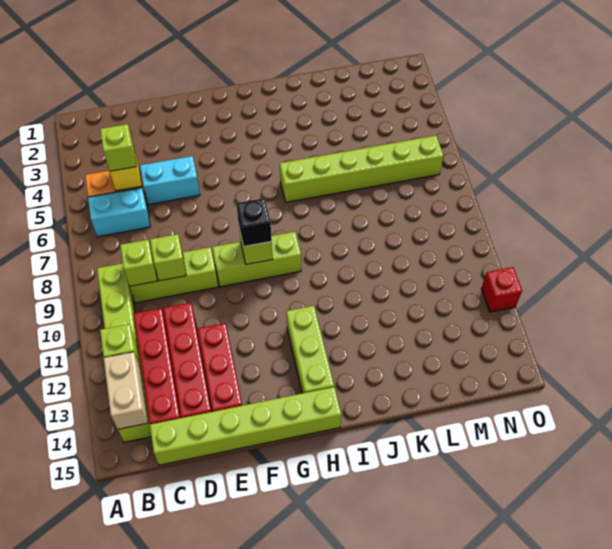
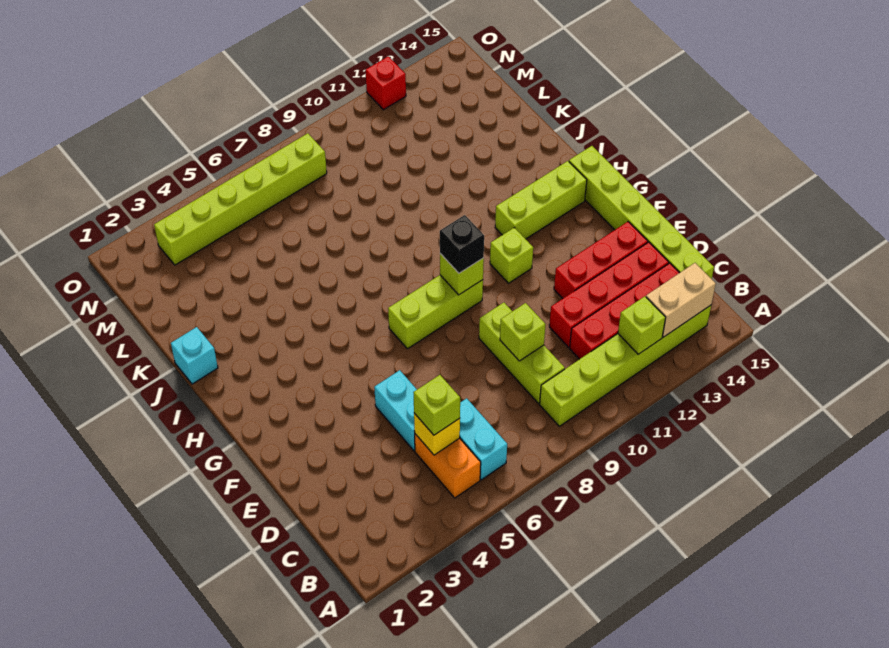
lime 1x1 brick [120,240,157,286] -> lime 1x1 brick moved to [490,227,533,283]
lime 1x3 brick [212,232,301,287] -> lime 1x3 brick turned to [388,275,483,349]
lime 1x6 brick [280,136,444,202] -> lime 1x6 brick turned to [154,133,327,265]
none -> cyan 1x1 brick [171,327,218,384]

